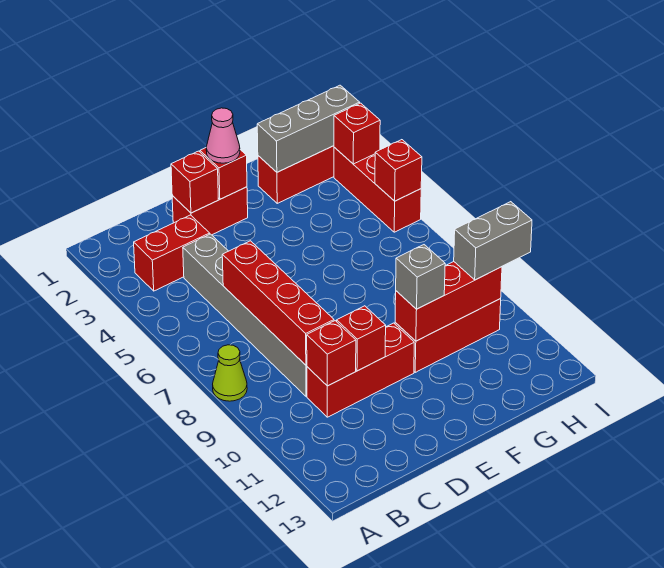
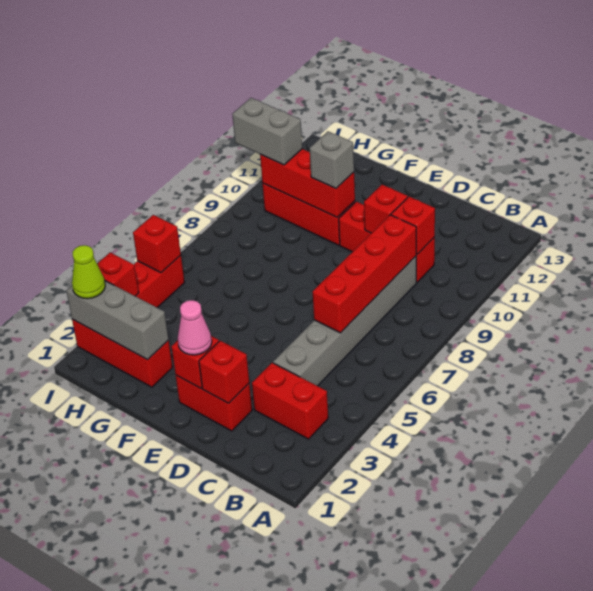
lime 1x1 cone [213,345,247,401] -> lime 1x1 cone moved to [72,245,105,299]

